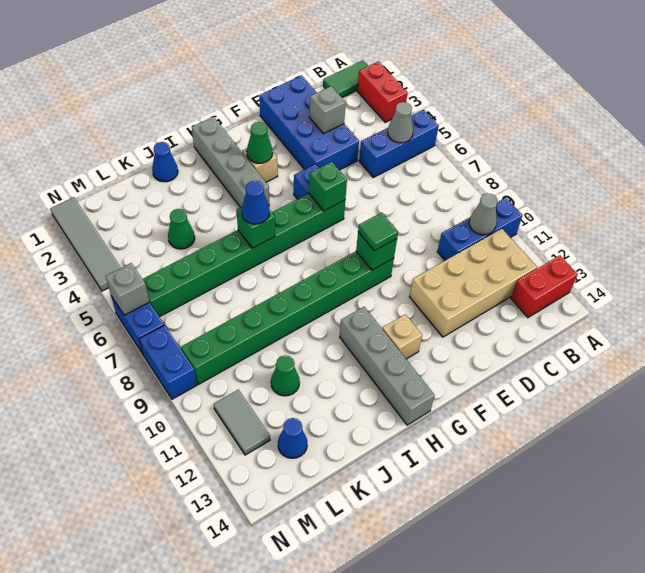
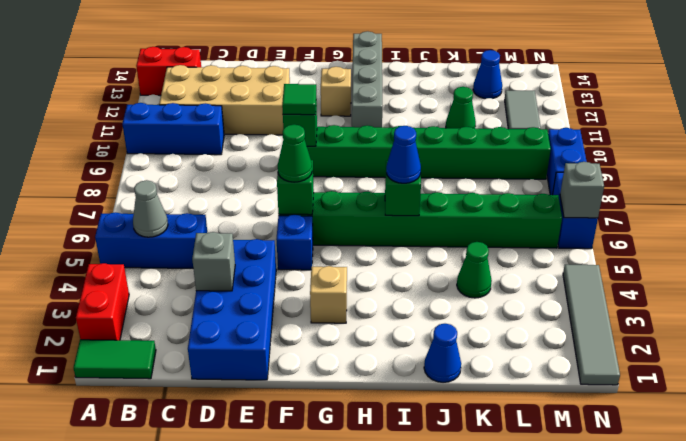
grey 1x1 cone [469,194,498,235] -> none
green 1x1 cone [247,122,273,163] -> green 1x1 cone moved to [278,124,312,182]
grey 1x4 brick [192,117,269,208] -> none

